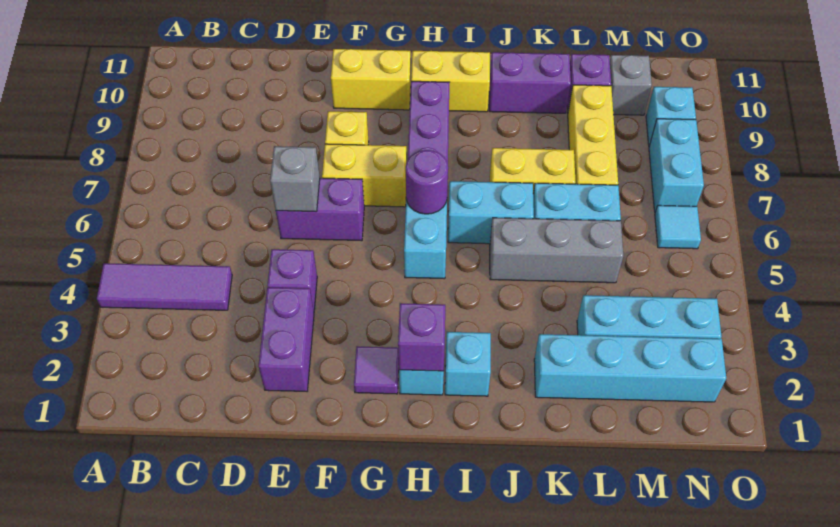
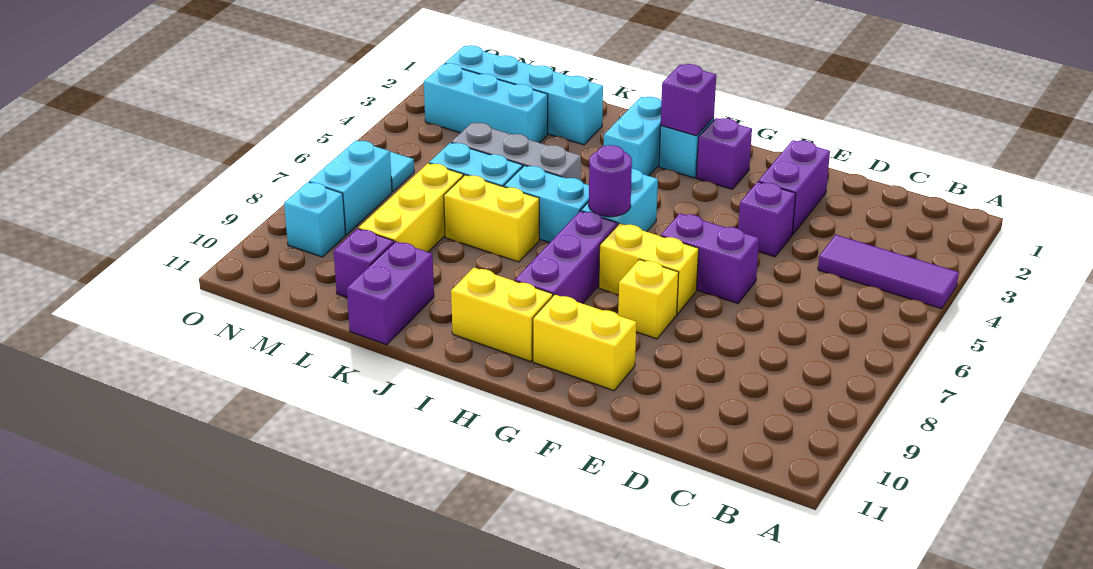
grey 1x1 brick [270,146,320,212] -> none
purple 1x1 tile [354,346,399,394] -> purple 1x1 brick [696,118,752,189]
cyan 1x1 brick [445,332,491,396] -> cyan 1x2 brick [604,97,662,176]
purple 1x2 brick [489,52,571,113] -> purple 1x2 brick turned to [347,241,434,345]
grey 1x1 brick [610,55,652,115] -> none

